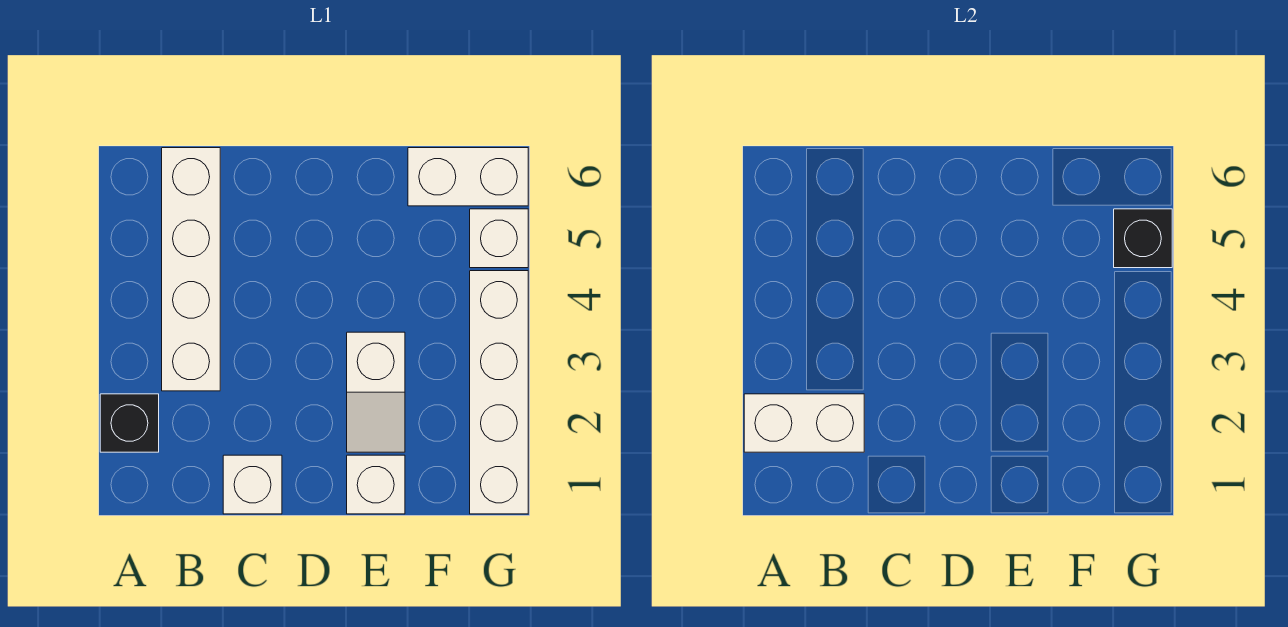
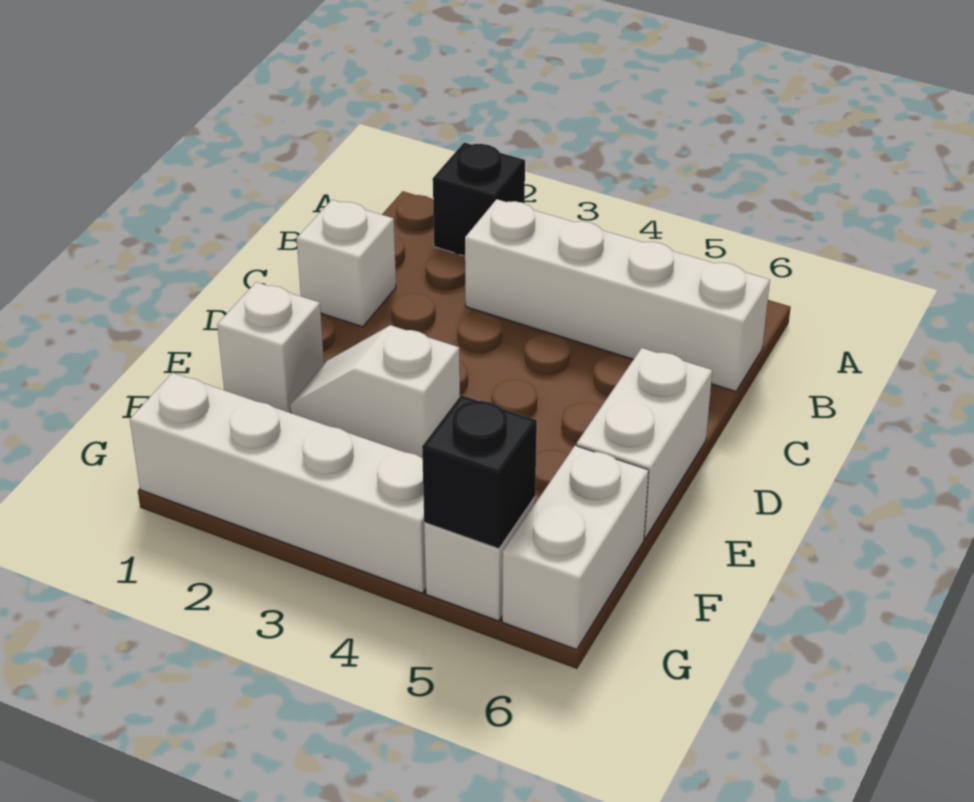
white 1x2 brick [744,394,864,452] -> white 1x2 brick moved to [577,348,712,538]

